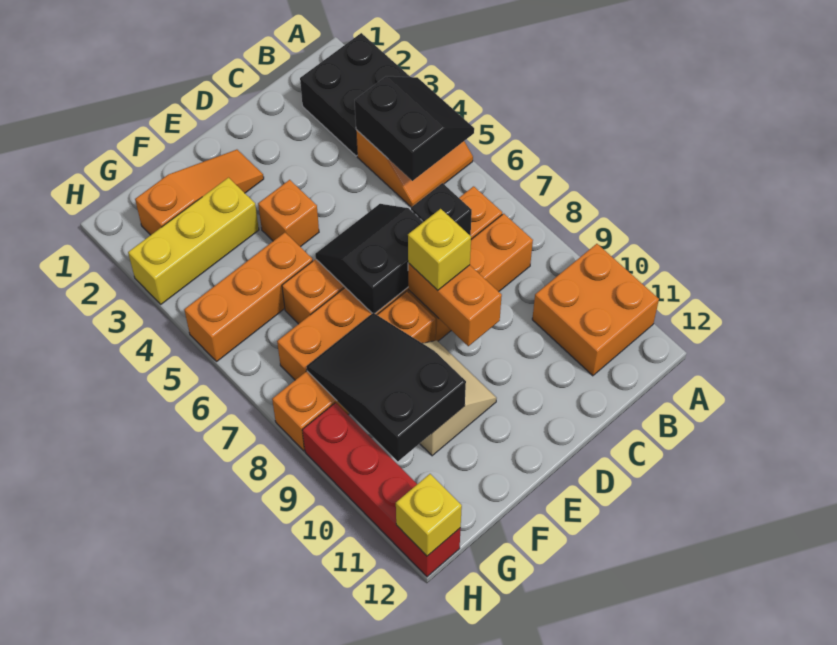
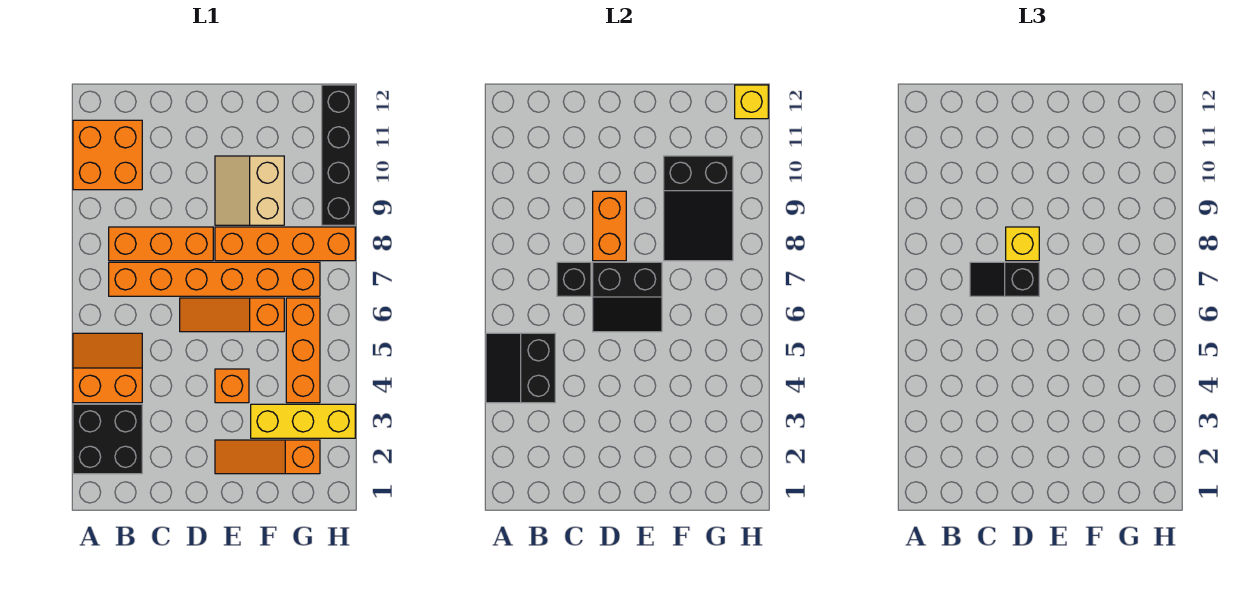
none -> black 1x2 slope [970,262,1039,296]
orange 1x3 brick [184,233,313,361] -> orange 1x3 brick turned to [286,298,320,403]
red 1x4 brick [302,403,461,577] -> black 1x4 brick [322,85,355,225]

